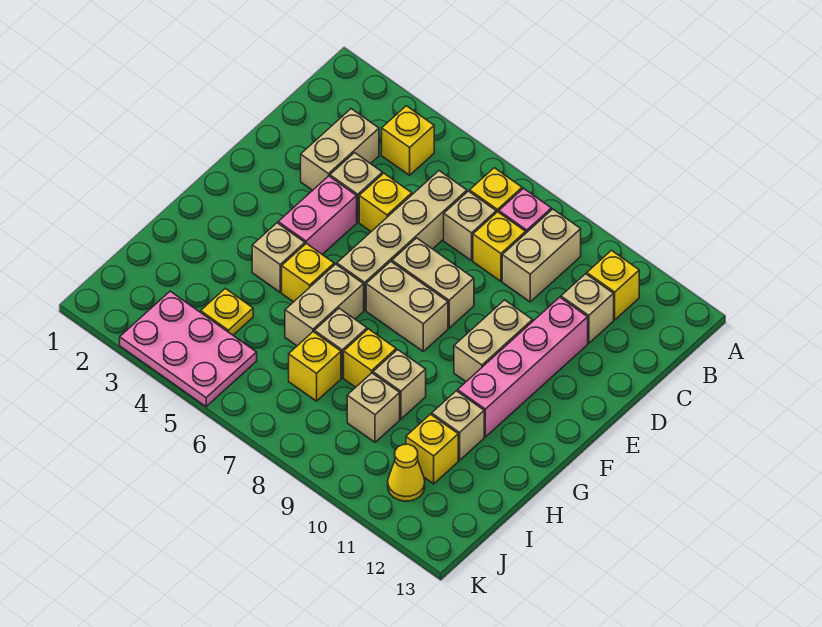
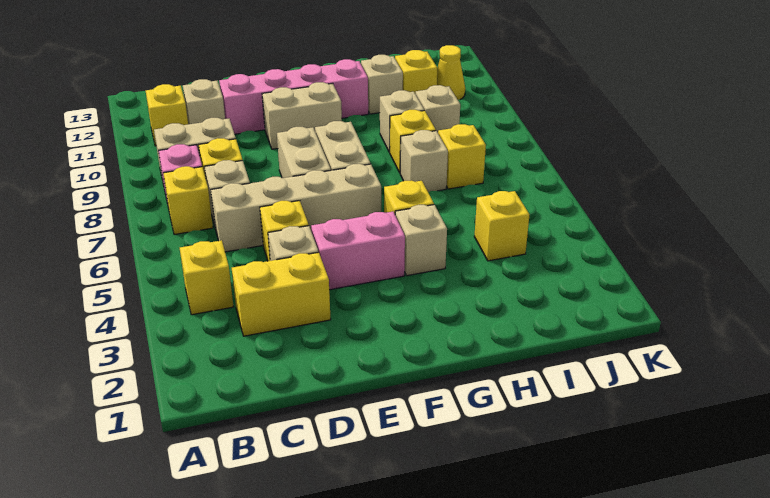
tan 1x2 brick [301,109,379,190] -> yellow 1x2 brick [232,252,331,336]
tan 1x2 brick [285,264,364,346] -> none
yellow 1x1 plate [201,288,253,335] -> yellow 1x1 brick [474,191,530,261]
pink 2x3 plate [120,291,257,407] -> none

